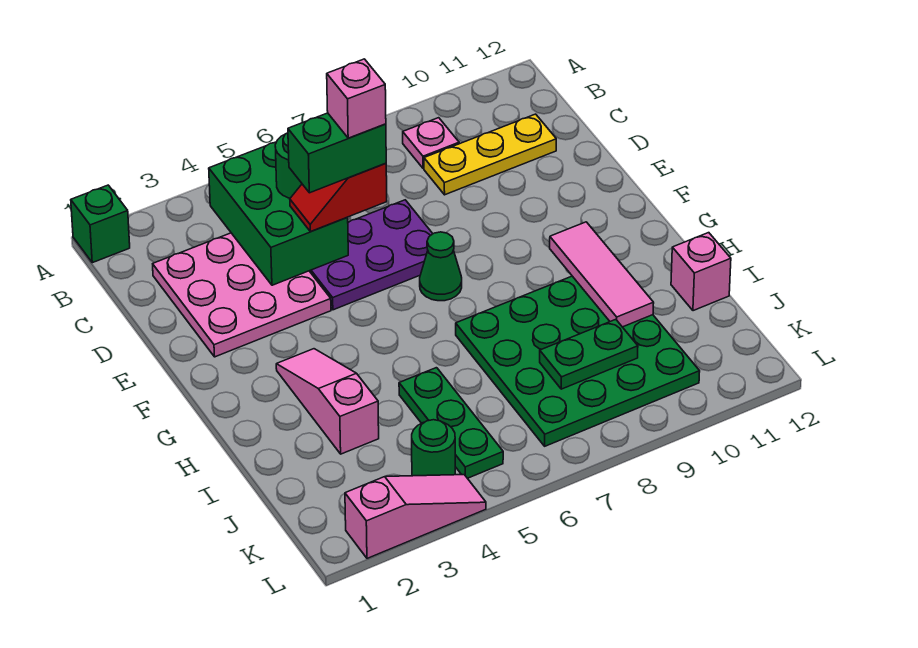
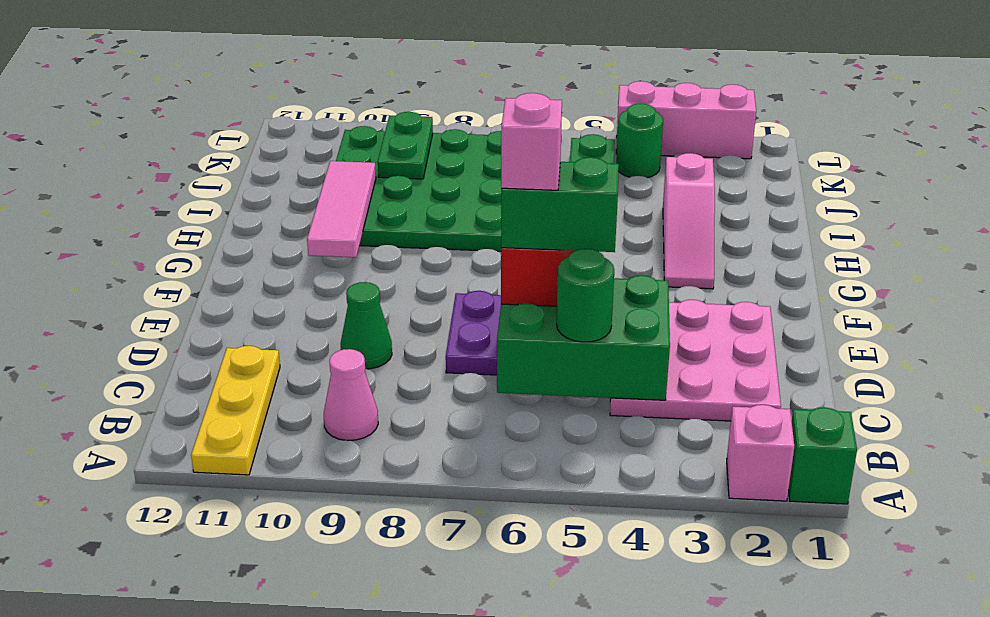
green 2x3 brick [209,142,348,285] -> green 2x3 brick turned to [497,275,670,400]
pink 1x1 plate [403,118,459,168] -> pink 1x1 cone [324,349,378,441]
yellow 1x3 plate [424,114,556,195] -> yellow 1x3 plate turned to [191,346,280,475]
green 1x1 cone [420,232,462,301] -> green 1x1 cone moved to [341,282,392,369]
pink 1x1 brick [671,233,731,311] -> pink 1x1 brick moved to [727,405,794,501]
green 1x2 plate [540,319,638,389] -> green 1x2 plate turned to [378,112,433,179]
pink 1x3 slope [345,475,486,558] -> pink 1x3 brick [616,81,756,159]

